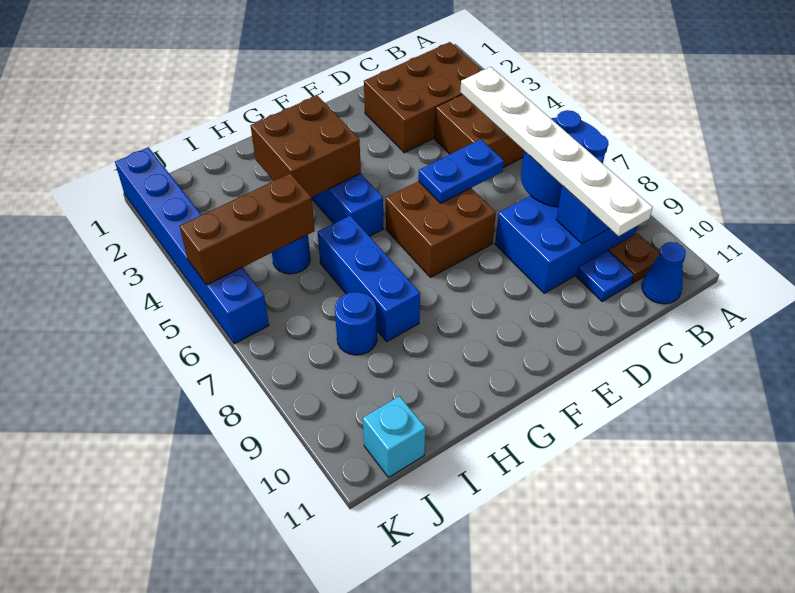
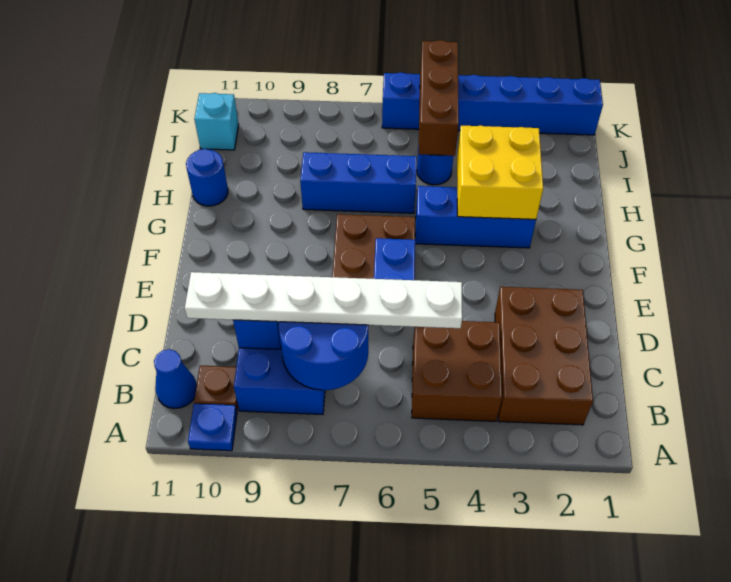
blue 1x1 plate [577,250,634,302] -> blue 1x1 plate moved to [188,404,237,451]
brown 2x2 brick [250,96,361,197] -> yellow 2x2 brick [457,125,543,219]
blue 1x1 round brick [335,292,377,355] -> blue 1x1 round brick moved to [186,149,228,206]

